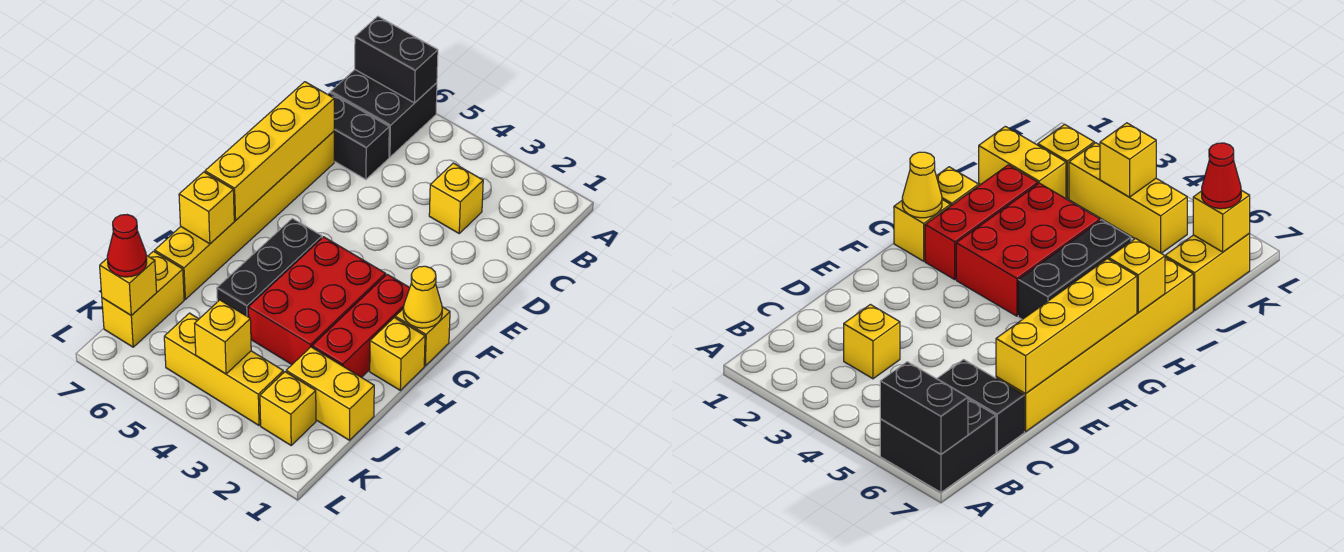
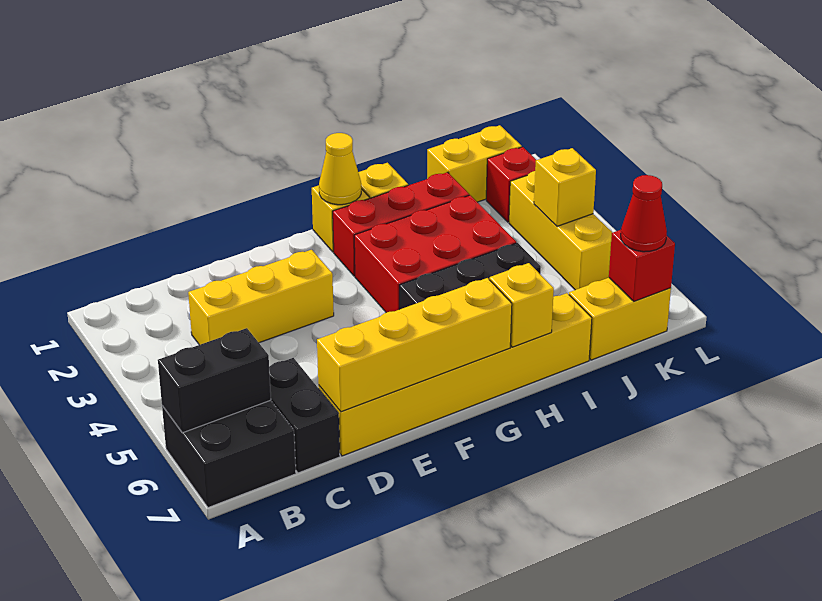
black 1x2 brick [355,16,438,103] -> black 1x2 brick turned to [158,328,271,433]
yellow 1x1 brick [429,163,483,233] -> yellow 1x3 brick [188,250,334,345]
yellow 1x2 brick [286,347,374,440] -> yellow 1x2 brick turned to [427,125,522,202]
yellow 1x1 brick [260,372,316,445] -> red 1x1 brick [486,147,536,222]
yellow 1x1 brick [100,255,157,315] -> red 1x1 brick [609,230,675,302]

